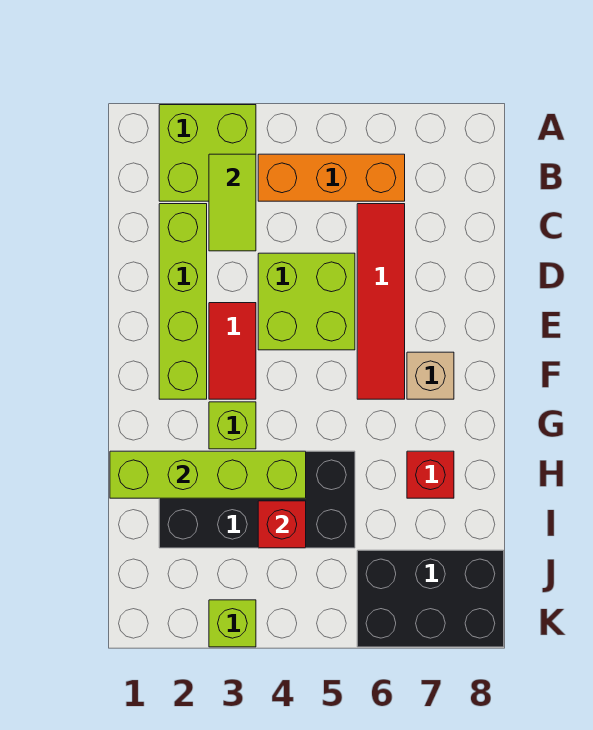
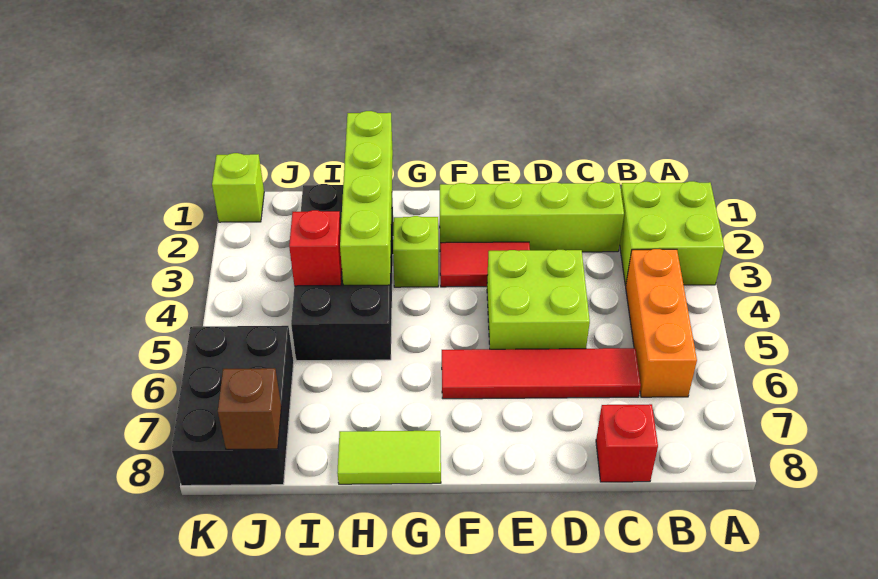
lime 1x2 tile [209,154,256,251] -> lime 1x2 tile moved to [337,431,441,484]
tan 1x1 brick [407,352,454,399] -> none
red 1x1 brick [407,451,454,498] -> red 1x1 brick moved to [596,404,658,482]
none -> brown 1x1 brick [218,368,281,449]
lime 1x1 brick [209,600,256,647] -> lime 1x1 brick moved to [212,153,264,222]

